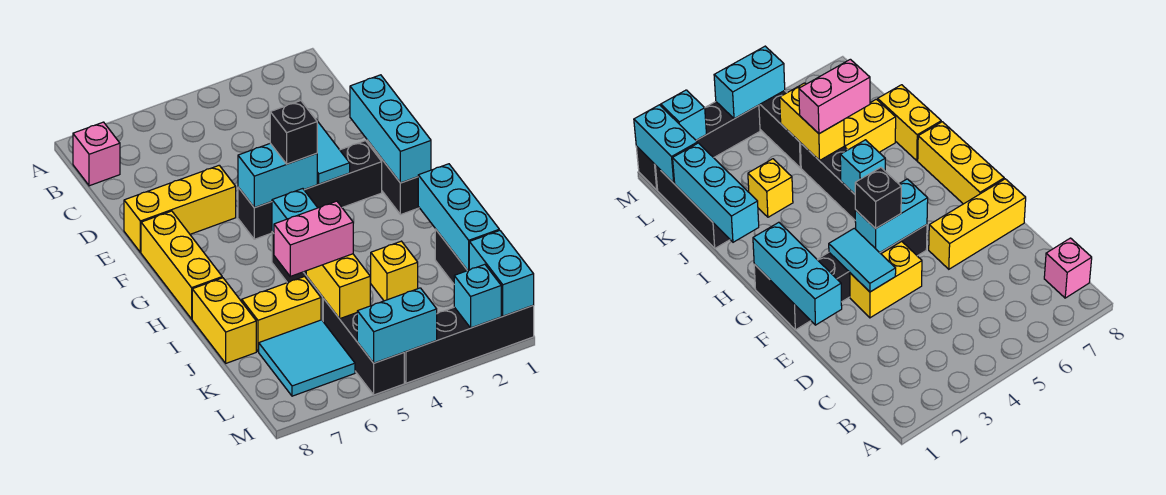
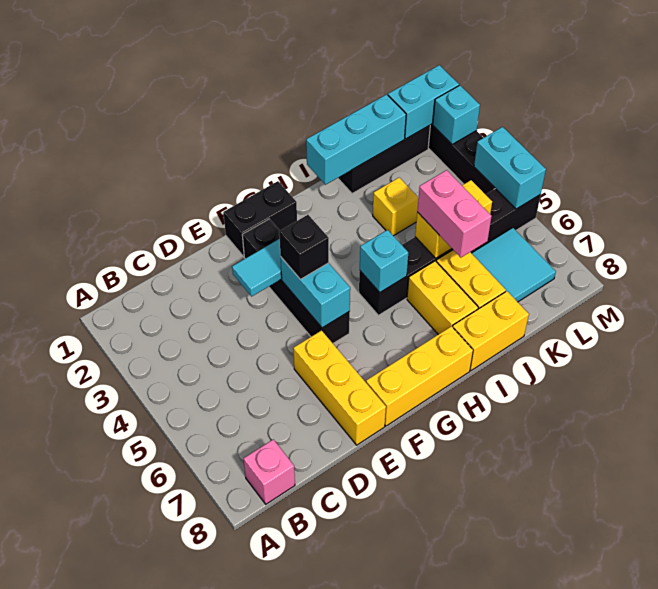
cyan 1x3 brick [350,75,431,183] -> none
yellow 1x2 brick [850,241,922,318] -> yellow 1x2 brick moved to [407,261,478,334]

